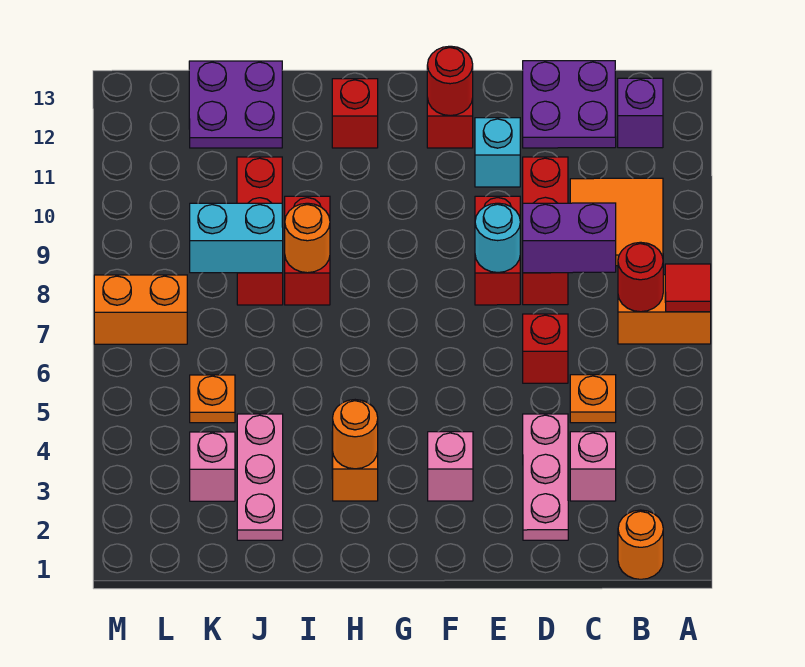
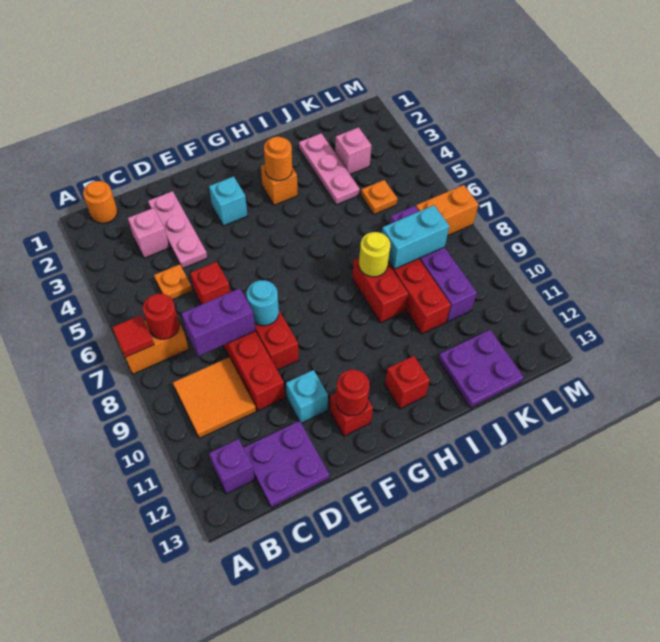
pink 1x1 brick [428,432,473,501] -> cyan 1x1 brick [209,176,247,226]
orange 1x1 round brick [285,203,330,273] -> yellow 1x1 round brick [359,232,390,277]
none -> purple 1x4 brick [390,206,477,322]

